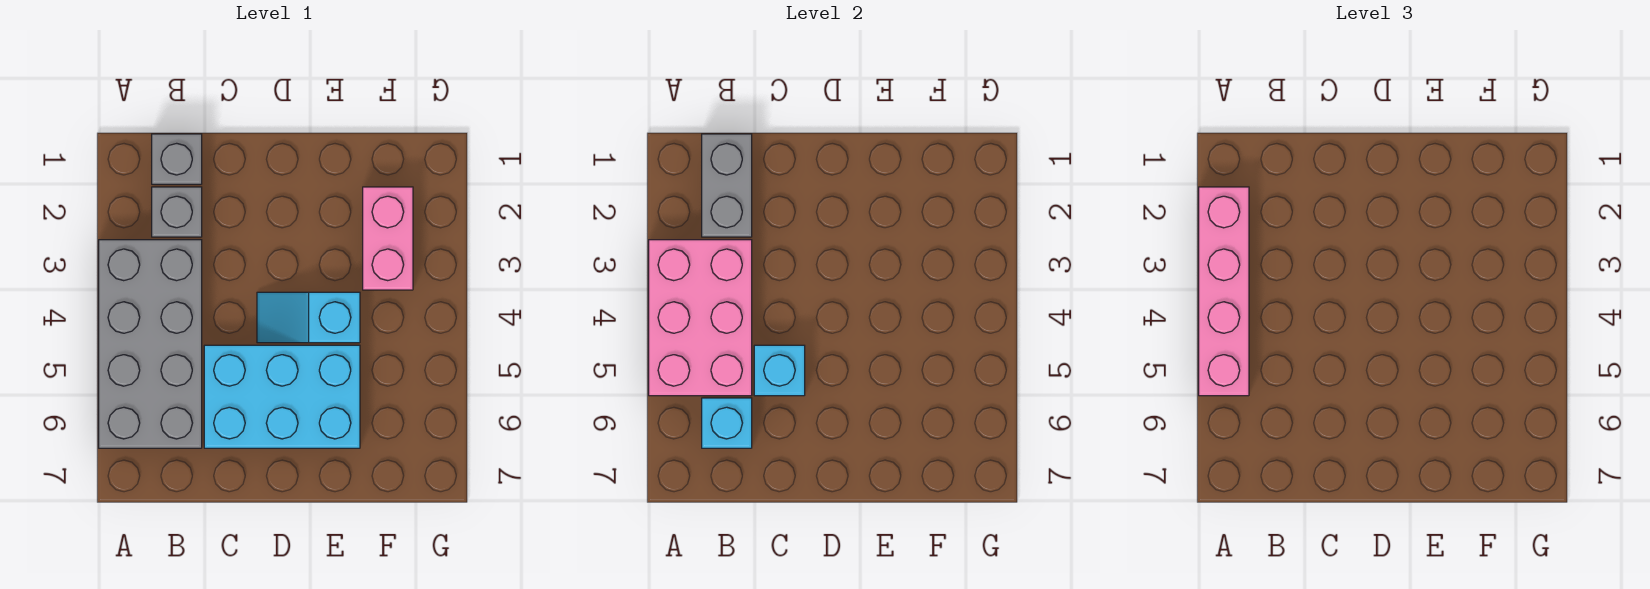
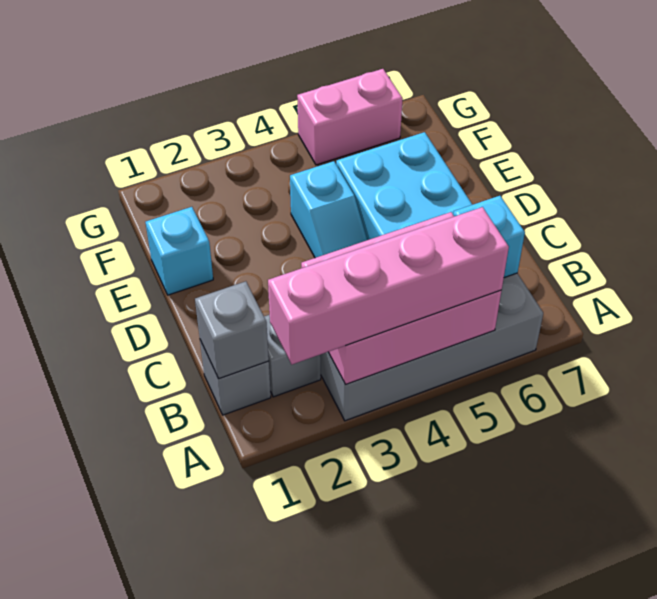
grey 1x2 brick [702,134,752,237] -> grey 1x1 brick [195,281,269,379]
cyan 1x1 brick [754,345,805,396] -> cyan 1x1 brick moved to [146,207,213,295]
pink 1x2 brick [363,187,413,290] -> pink 1x2 brick moved to [297,69,403,165]

